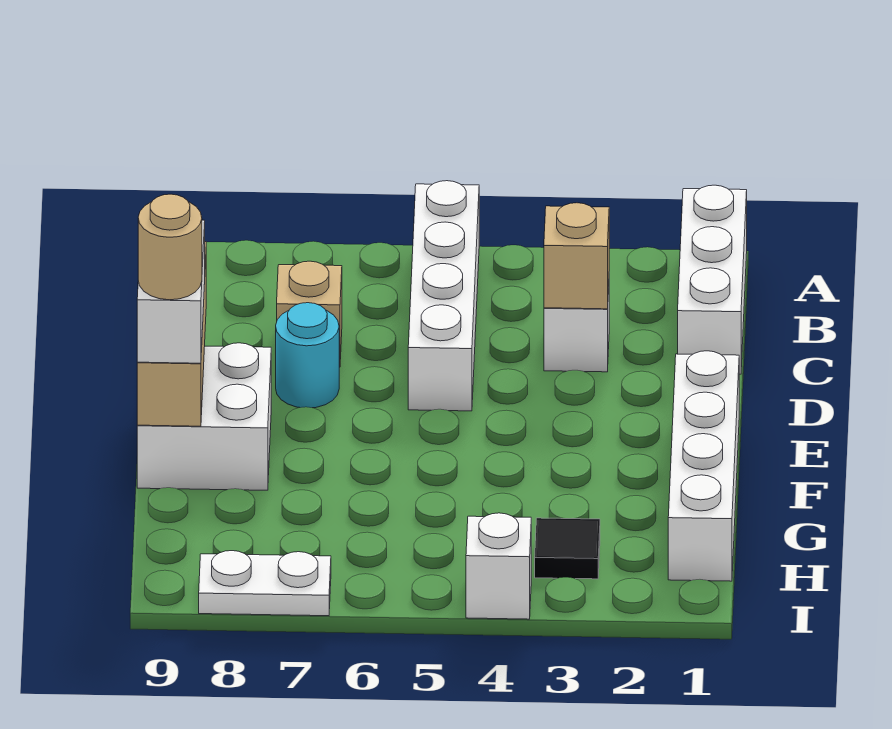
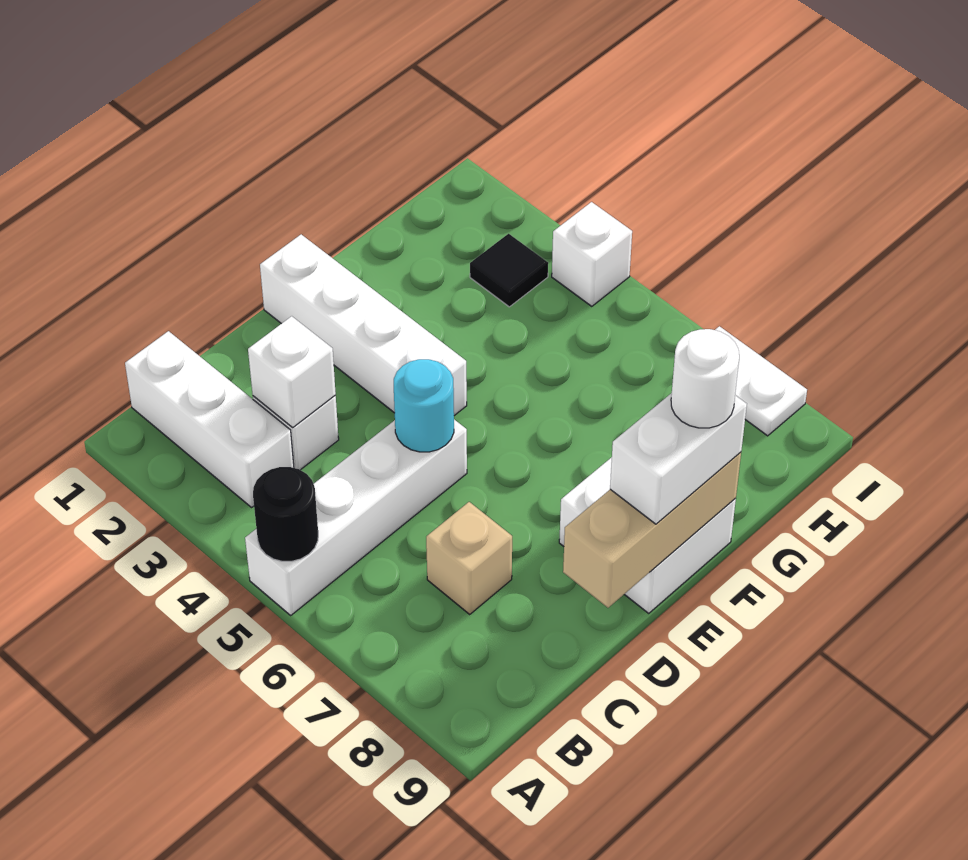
white 1x3 brick [678,185,747,374] -> white 1x3 brick turned to [125,331,294,507]
none -> black 1x1 round brick [253,467,318,561]
tan 1x1 brick [544,203,609,309] -> white 1x1 brick [248,316,336,427]
cyan 1x1 round brick [276,303,339,408] -> cyan 1x1 round brick moved to [394,359,454,452]
white 1x4 brick [668,351,739,581] -> white 1x4 brick turned to [260,234,467,416]
tan 1x1 round brick [138,194,202,300] -> white 1x1 round brick [671,329,739,428]

